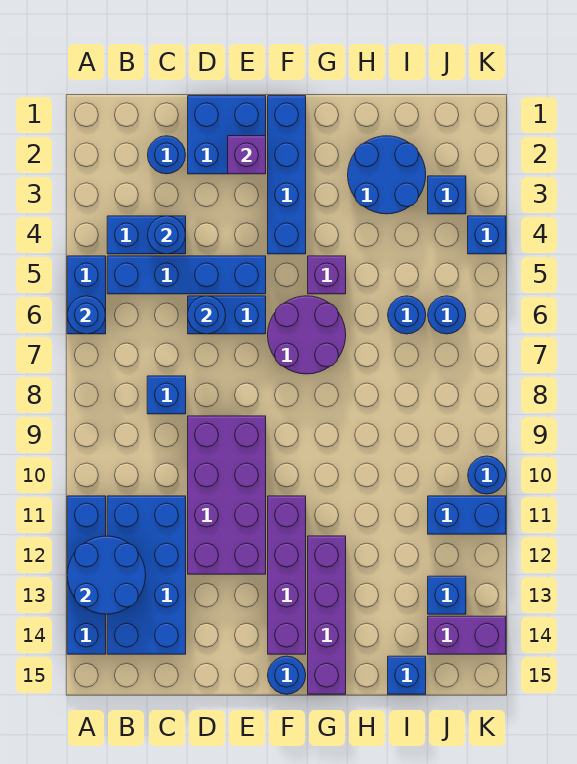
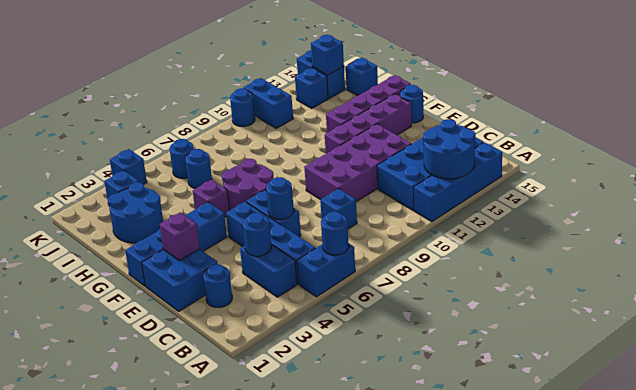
purple 1x2 brick [428,616,506,654] -> blue 1x2 brick [297,50,345,99]
none -> blue 1x1 brick [311,34,344,75]

